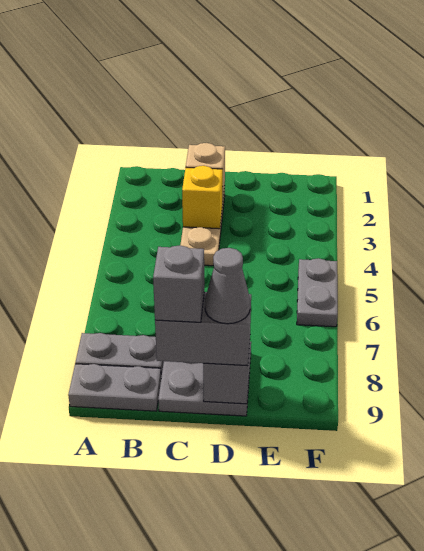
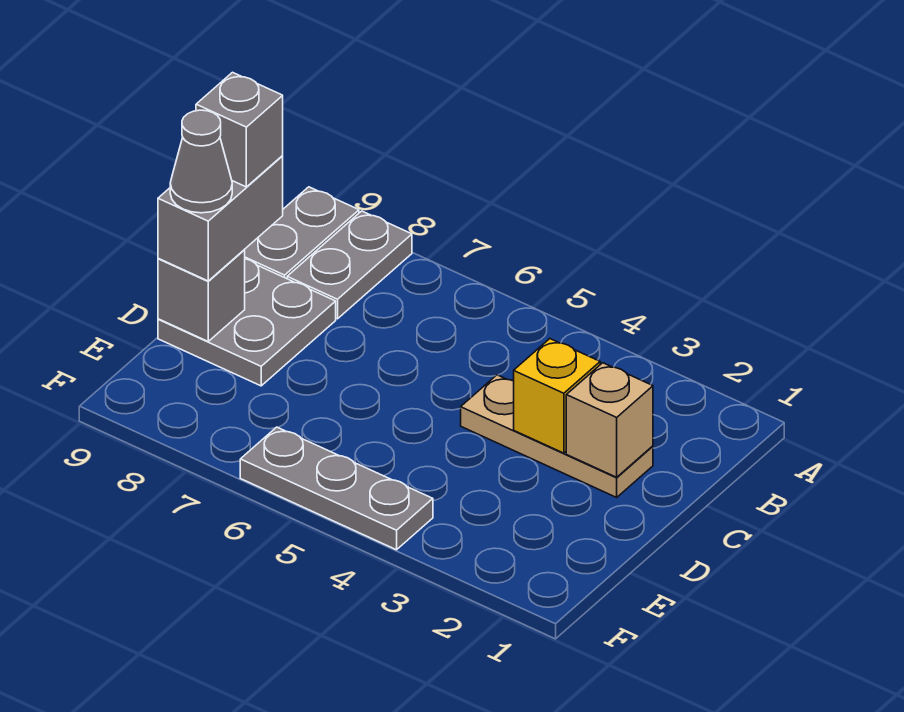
grey 1x2 plate [297,258,338,327] -> grey 1x3 plate [240,427,433,550]

